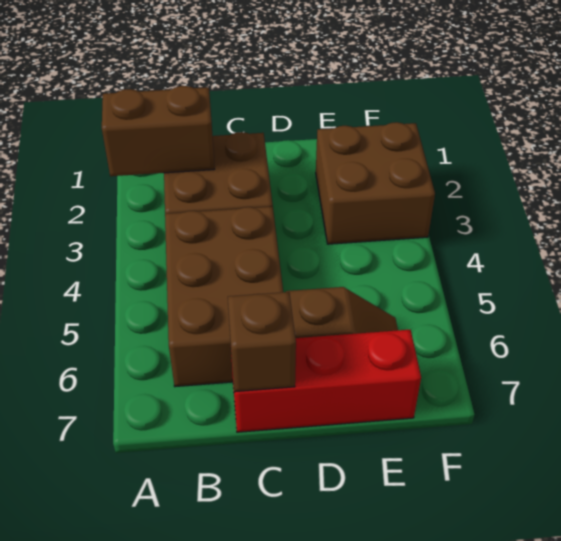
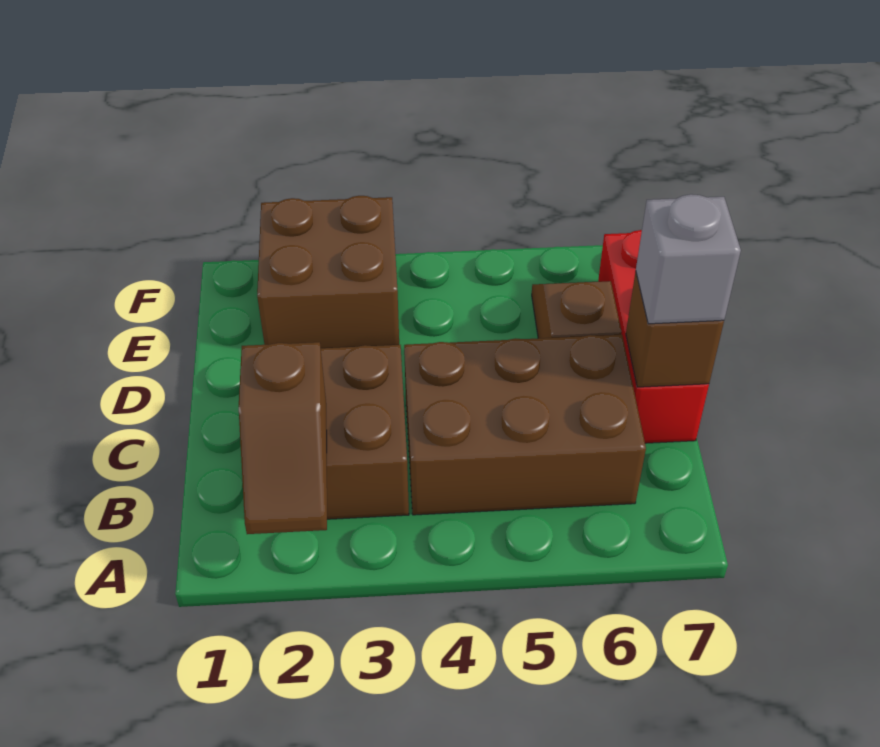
brown 1x2 brick [102,86,215,176] -> brown 1x2 slope [239,342,327,534]
none -> grey 1x1 brick [636,194,741,324]

